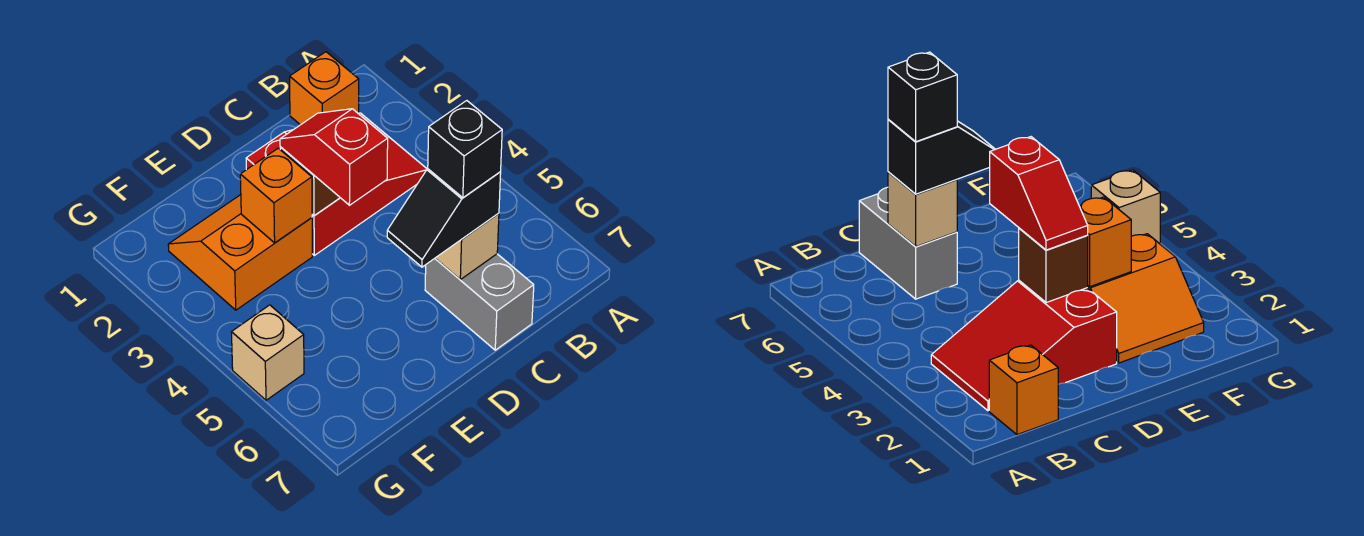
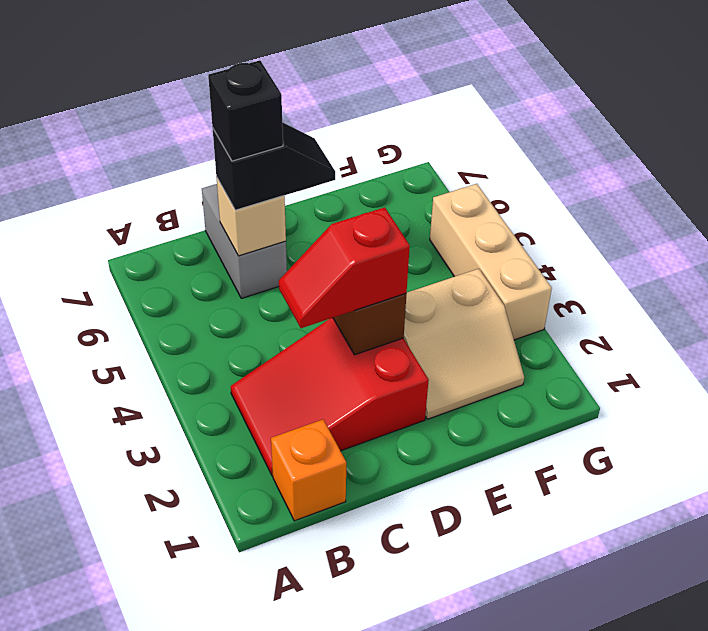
red 1x2 slope [280,109,388,205] -> red 1x2 slope turned to [279,207,410,328]
orange 2x2 slope [168,195,312,310] -> tan 2x2 slope [404,269,524,419]
orange 1x1 brick [240,148,312,243] -> none
tan 1x1 brick [232,305,304,400] -> tan 1x3 brick [430,184,552,340]

